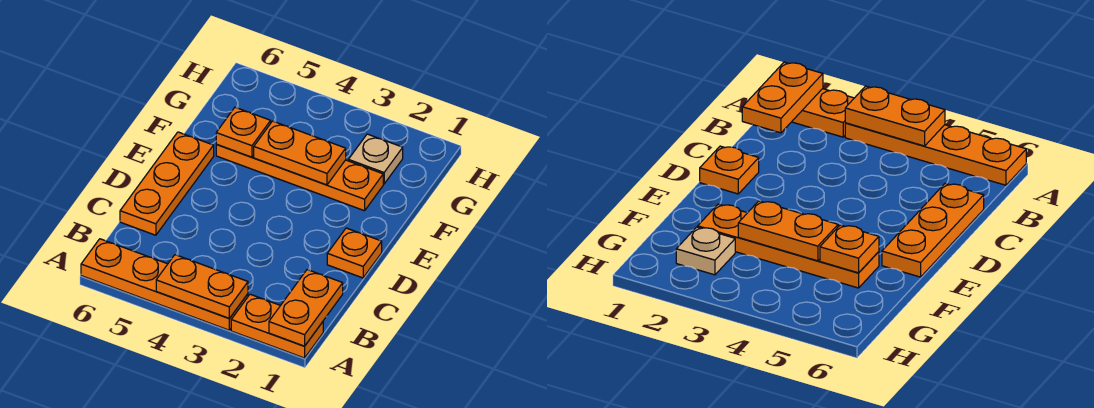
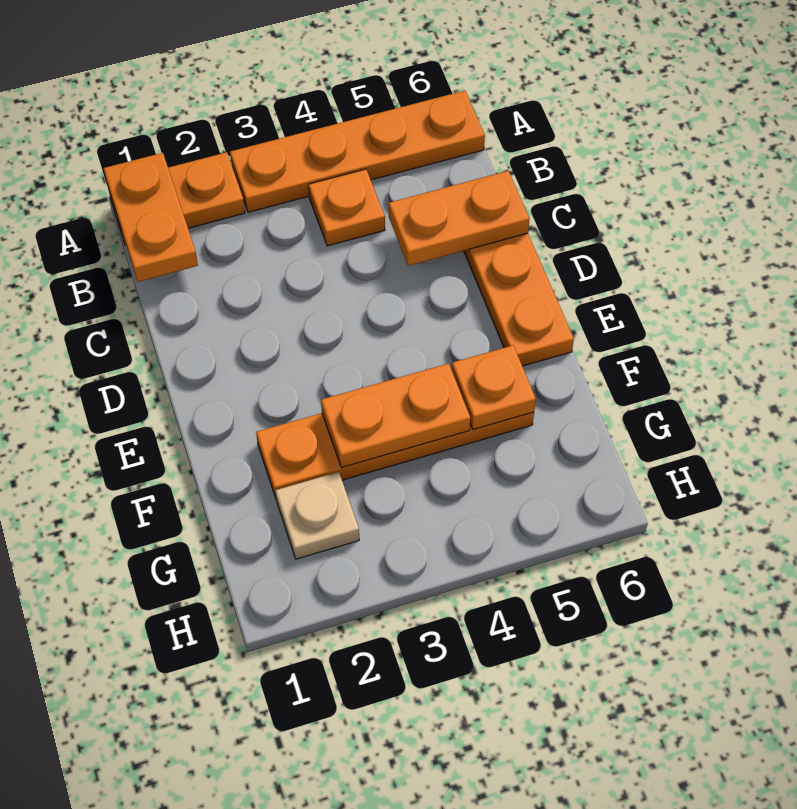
orange 1x2 plate [156,255,248,318] -> orange 1x2 plate moved to [389,171,530,266]
orange 1x1 plate [327,228,382,278] -> orange 1x1 plate moved to [309,169,385,246]

